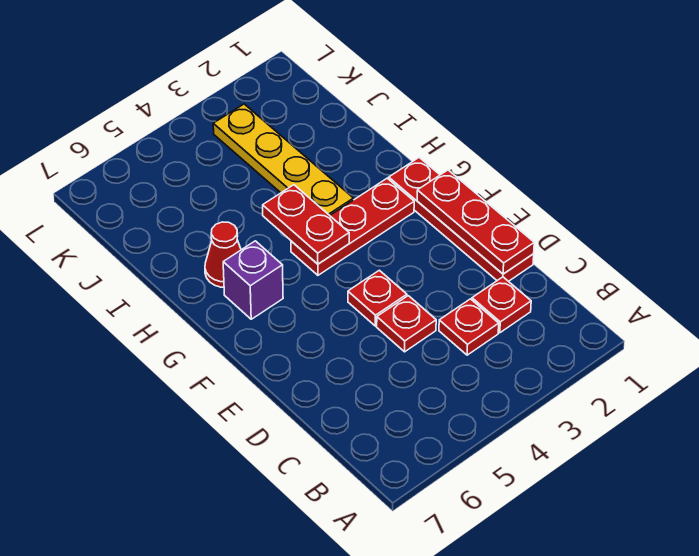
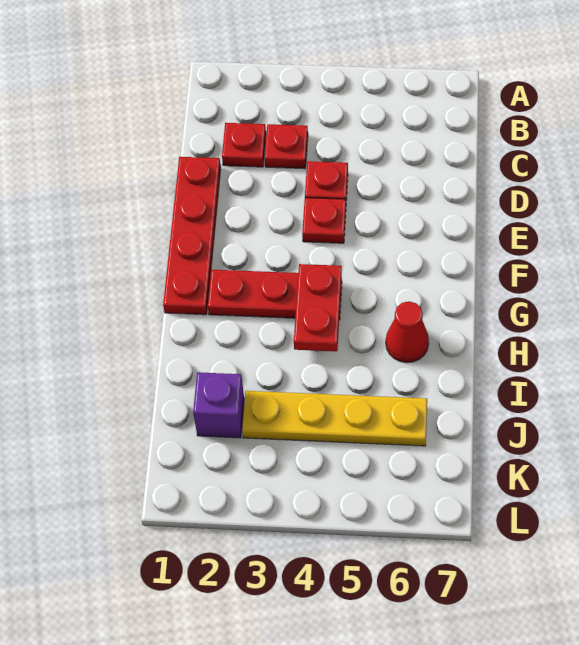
red 1x3 plate [417,170,534,274] -> none
purple 1x1 brick [223,241,283,319] -> purple 1x1 brick moved to [193,372,244,438]
yellow 1x4 plate [213,104,354,215] -> yellow 1x4 plate turned to [242,391,427,446]

